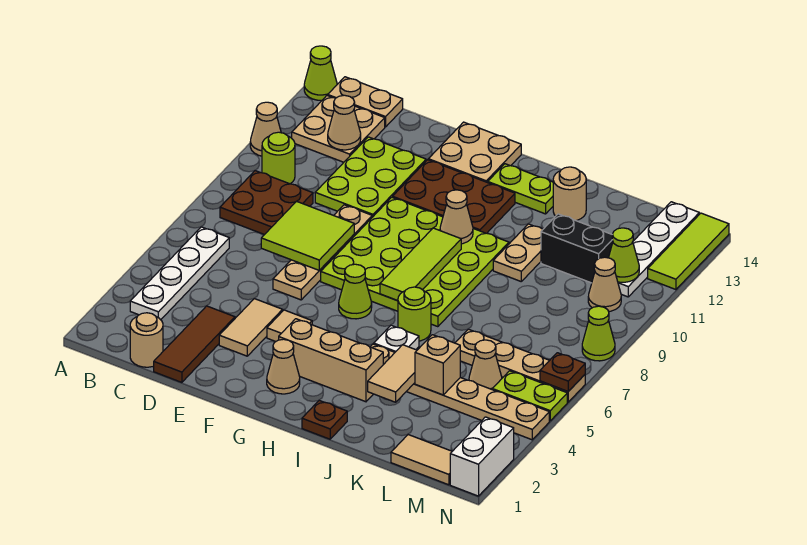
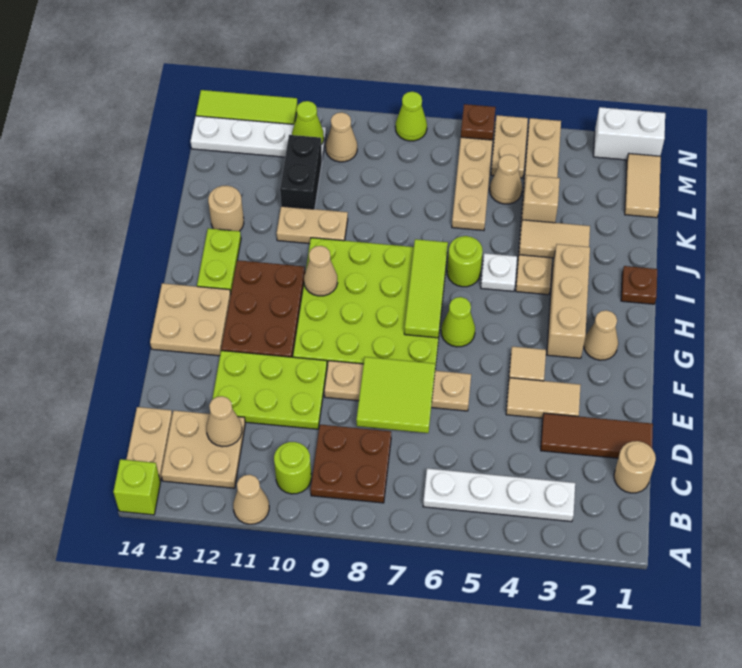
lime 1x1 cone [304,46,337,100] -> lime 1x1 brick [113,459,161,515]
lime 1x3 tile [380,228,461,301] -> lime 1x3 tile turned to [404,239,448,338]
lime 1x2 plate [492,371,567,421] -> tan 1x2 plate [491,115,528,178]

